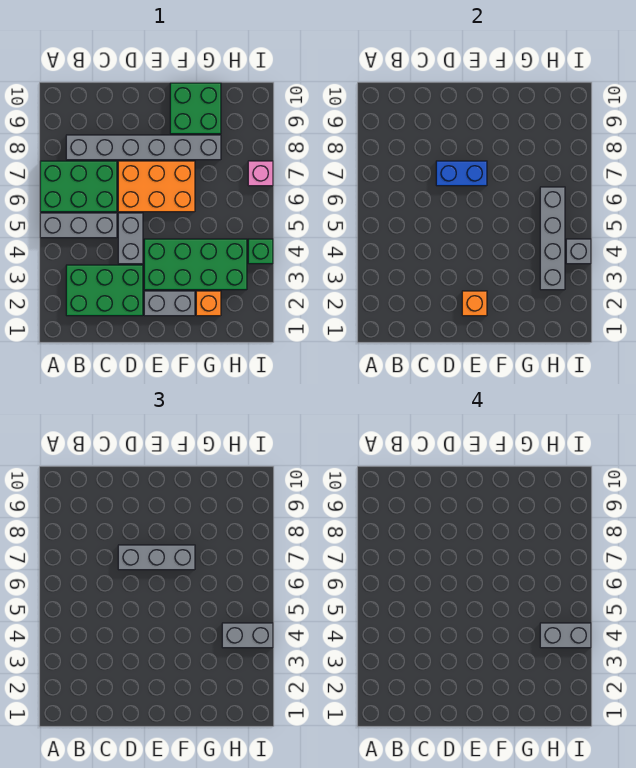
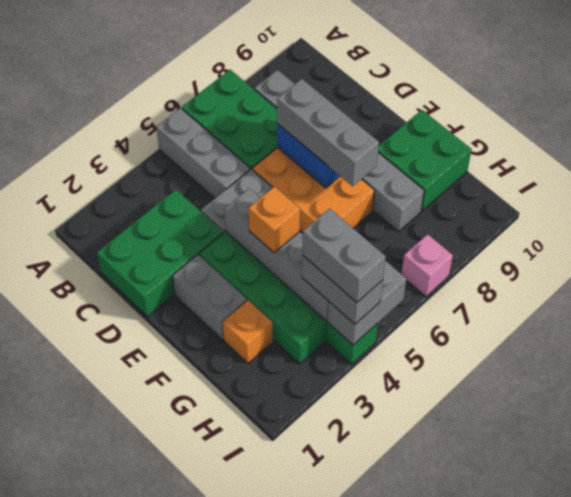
green 2x3 brick [66,265,143,316] -> green 2x3 brick turned to [97,190,223,317]
orange 1x1 brick [462,291,487,316] -> orange 1x1 brick moved to [249,187,300,253]
grey 1x4 brick [540,187,565,290] -> grey 1x4 brick turned to [224,188,329,321]
grey 1x1 brick [566,239,591,264] -> grey 1x2 brick [327,261,406,345]

